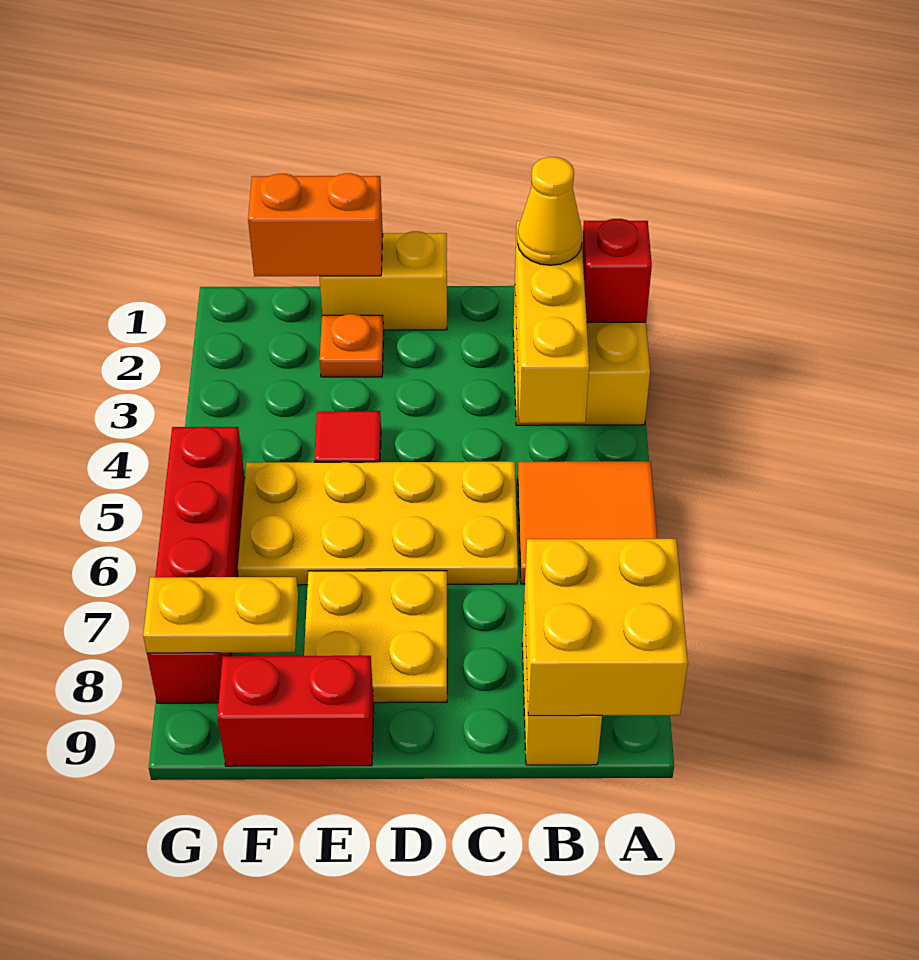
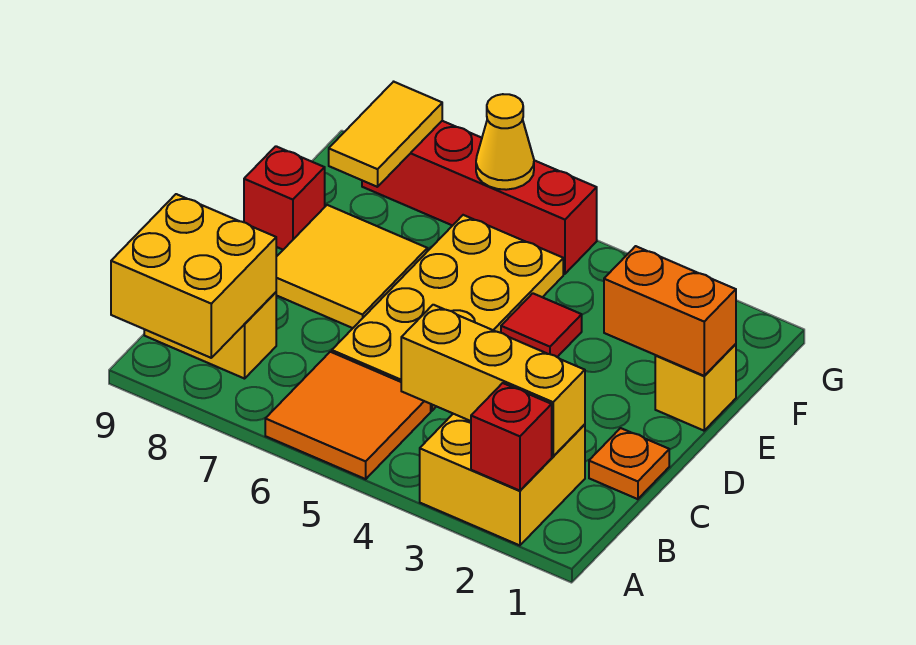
yellow 1x1 cone [517,157,583,265] -> yellow 1x1 cone moved to [476,94,534,190]
yellow 1x2 brick [319,231,447,330] -> yellow 1x1 brick [655,344,736,431]
yellow 2x2 plate [304,571,447,703] -> yellow 2x2 tile [276,205,427,328]
orange 1x2 brick [248,173,383,276] -> orange 1x2 brick turned to [604,246,736,376]
orange 1x1 plate [320,314,384,377] -> orange 1x1 plate moved to [589,428,669,499]
red 1x2 brick [217,656,374,766] -> red 1x1 brick [244,146,325,250]
yellow 1x2 plate [143,577,298,653] -> yellow 1x2 tile [329,82,442,187]

